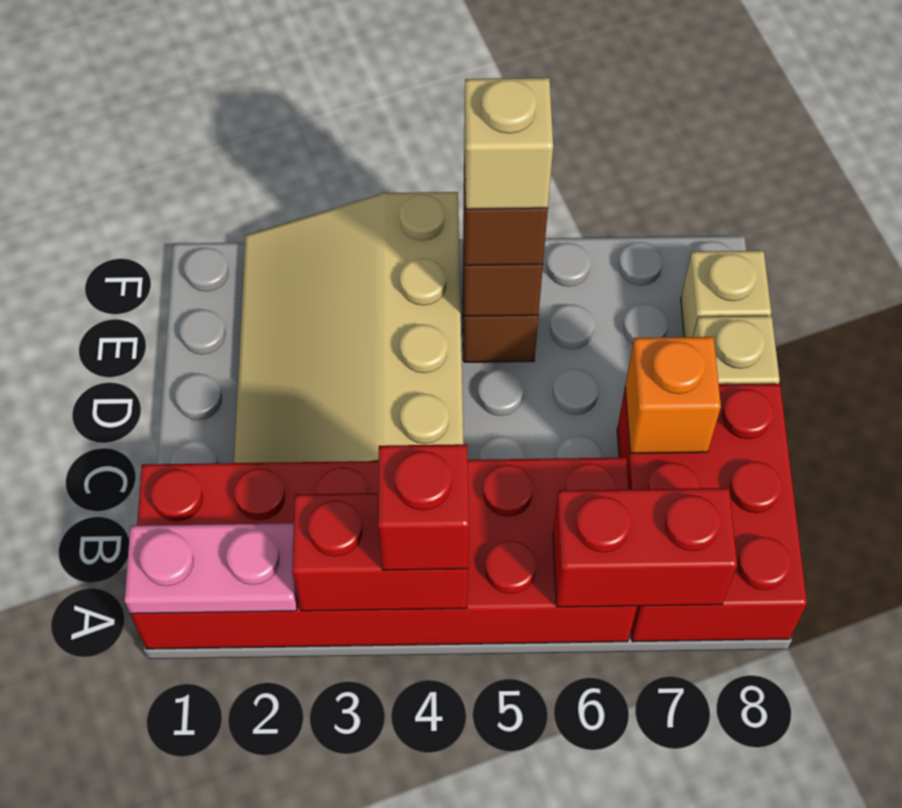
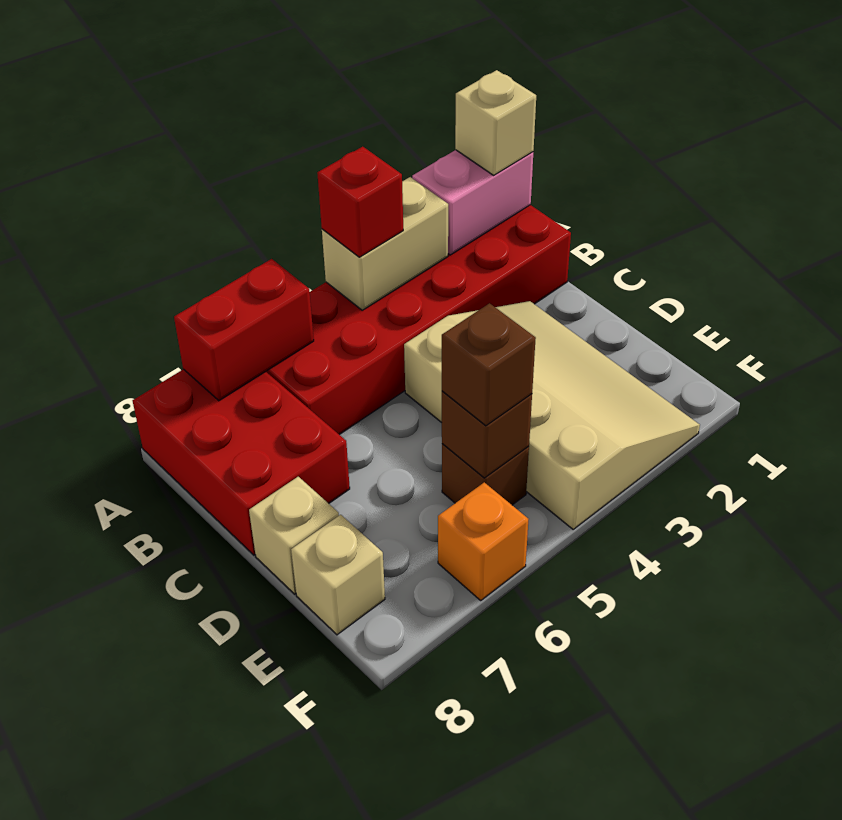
pink 1x2 plate [125,523,297,614] -> pink 1x2 brick [412,150,533,255]
red 1x2 brick [292,493,468,611] -> tan 1x2 brick [322,177,448,310]
orange 1x1 brick [625,337,721,453] -> orange 1x1 brick moved to [438,482,528,600]
tan 1x1 brick [464,78,553,209] -> tan 1x1 brick moved to [455,70,536,175]

